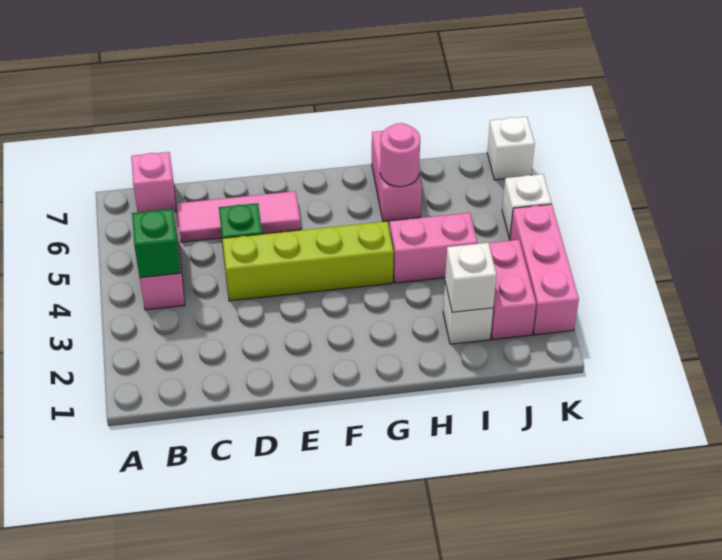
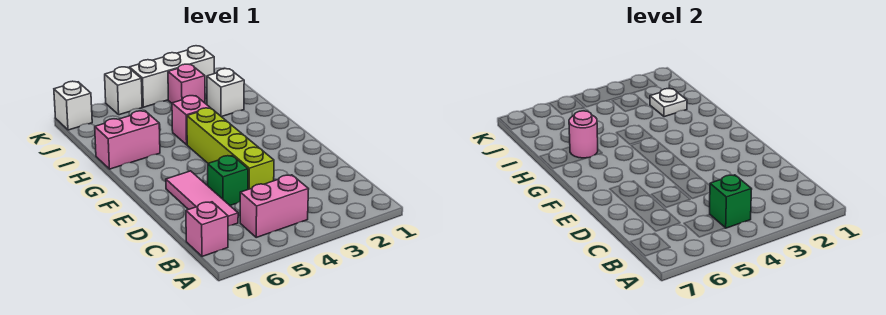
pink 1x2 brick [389,213,477,283] -> pink 1x1 brick [172,96,210,145]
white 1x1 brick [445,243,496,312] -> white 1x1 plate [650,89,687,117]
pink 1x2 brick [489,240,536,340] -> pink 1x1 brick [168,64,205,103]
pink 1x3 brick [510,204,579,335] -> white 1x3 brick [129,46,214,107]

